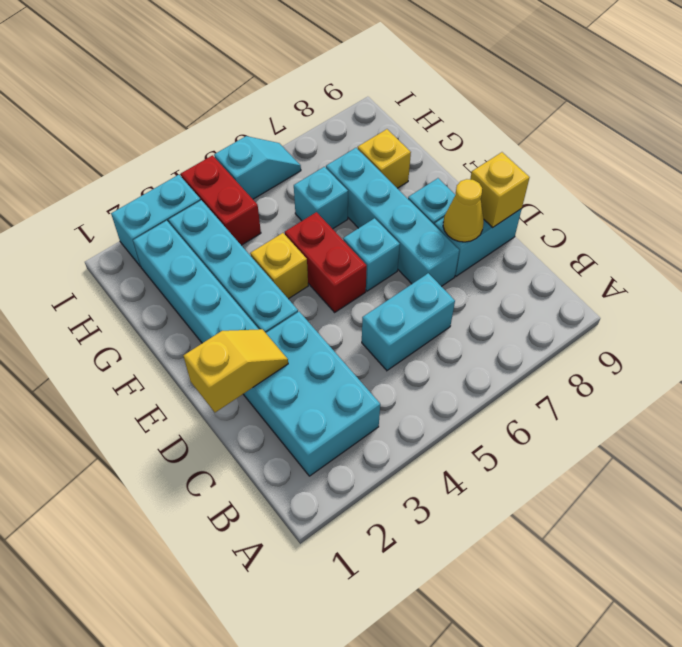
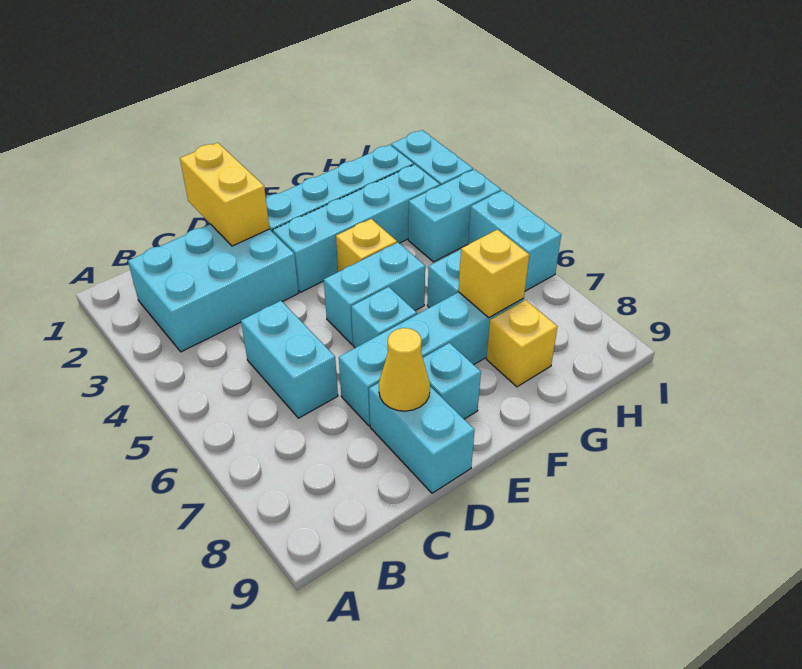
yellow 1x2 slope [183,329,288,412] -> yellow 1x2 brick [180,143,270,246]
yellow 1x1 brick [470,152,530,228] -> yellow 1x1 brick moved to [459,230,529,318]
red 1x2 brick [285,212,367,312] -> cyan 1x2 brick [324,242,425,344]
red 1x2 brick [181,155,261,245] -> cyan 1x2 brick [408,169,501,262]
cyan 1x2 slope [214,136,301,199] -> cyan 1x2 brick [468,191,561,291]

